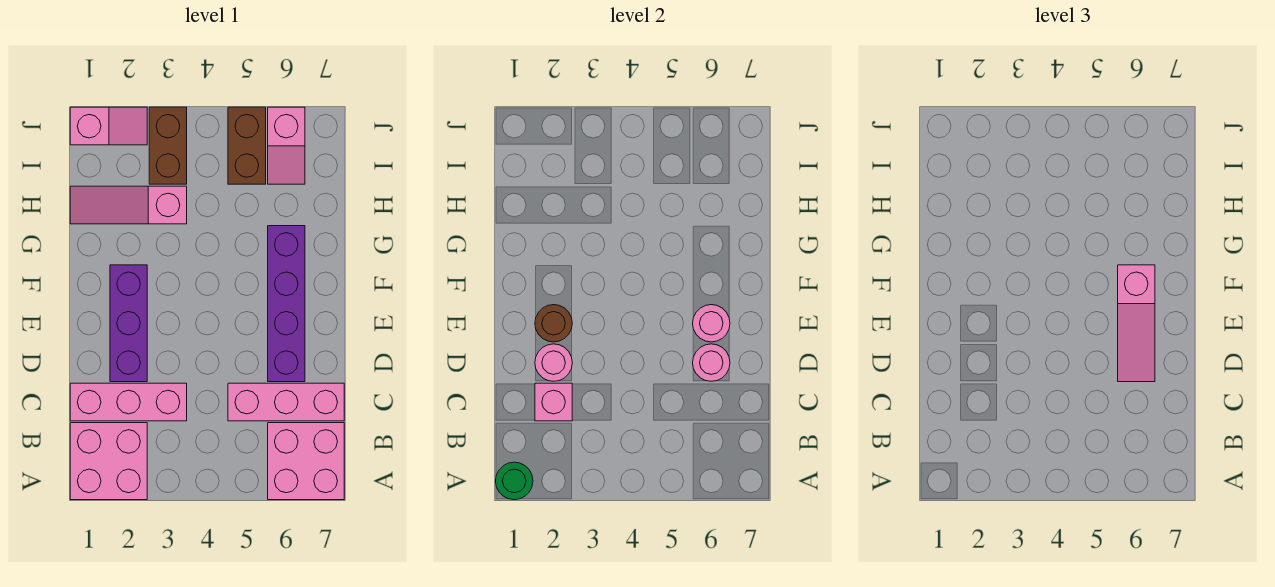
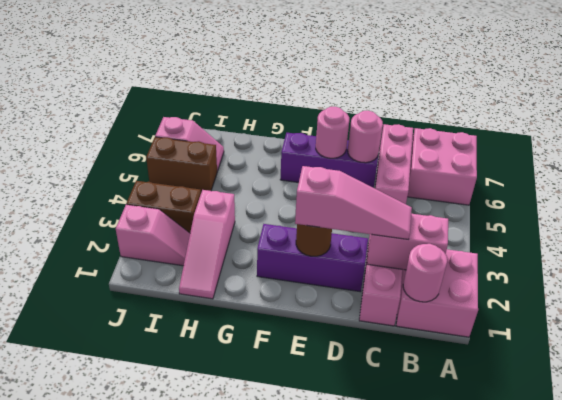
green 1x1 round brick [496,462,533,500] -> none
pink 1x1 brick [535,383,572,421] -> pink 1x2 brick [367,214,448,270]
pink 1x1 round brick [535,344,572,381] -> pink 1x1 round brick moved to [403,244,447,302]
purple 1x4 brick [268,226,305,382] -> purple 1x3 brick [280,133,378,188]
pink 1x3 slope [1118,265,1155,382] -> pink 1x3 slope moved to [295,166,412,239]
pink 1x2 slope [70,107,147,145] -> pink 1x2 slope turned to [116,205,190,266]

